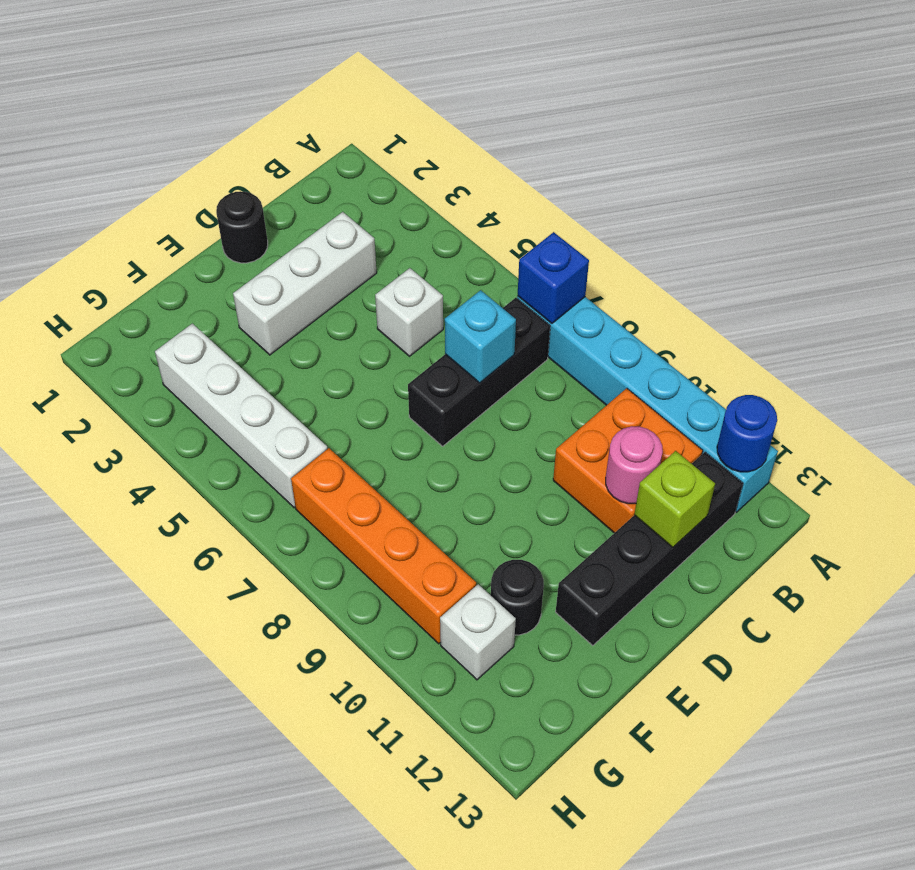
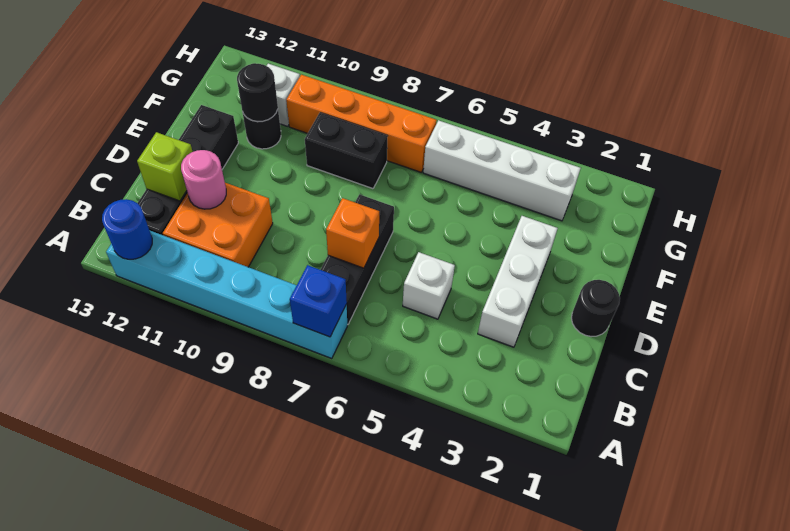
cyan 1x1 brick [445,290,516,383] -> orange 1x1 brick [326,198,379,268]
none -> black 1x2 brick [305,113,387,189]
none -> black 1x1 round brick [237,63,278,122]

